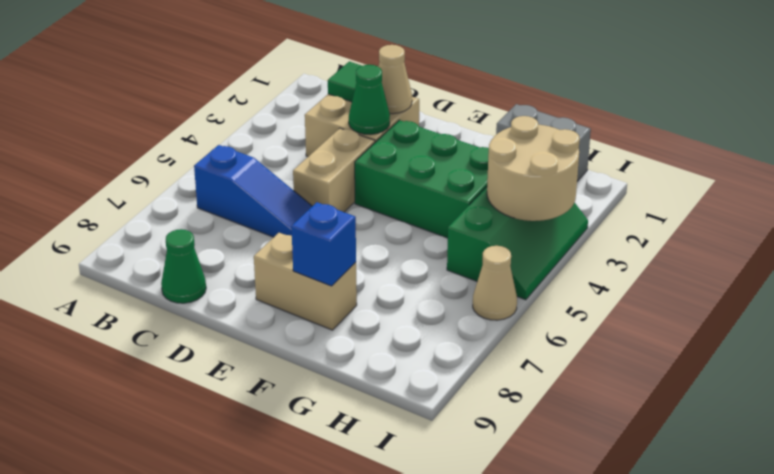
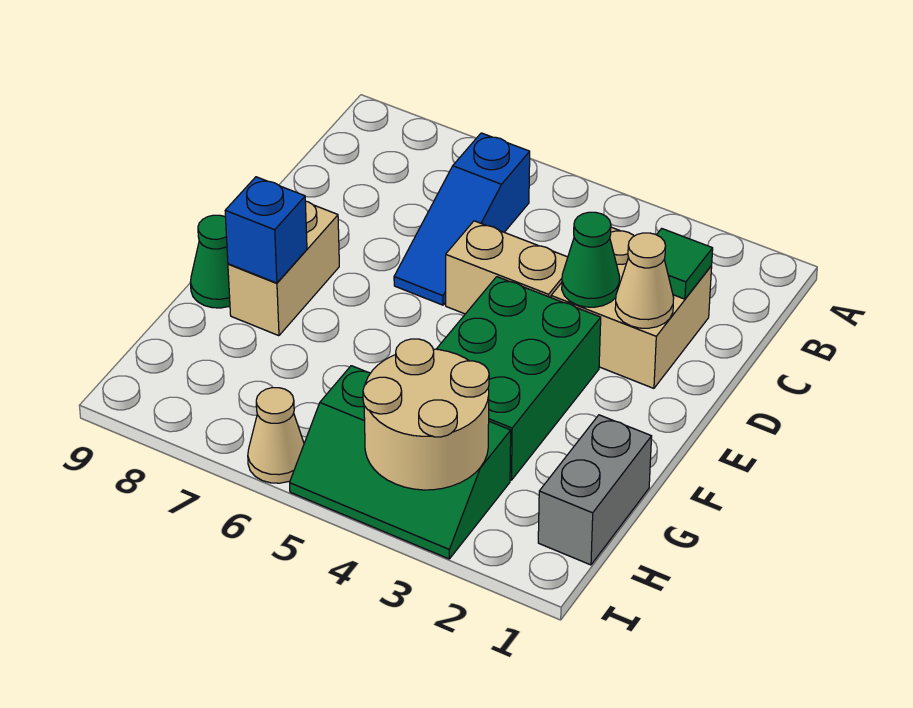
green 1x1 cone [161,229,206,303] -> green 1x1 cone moved to [190,215,230,308]

